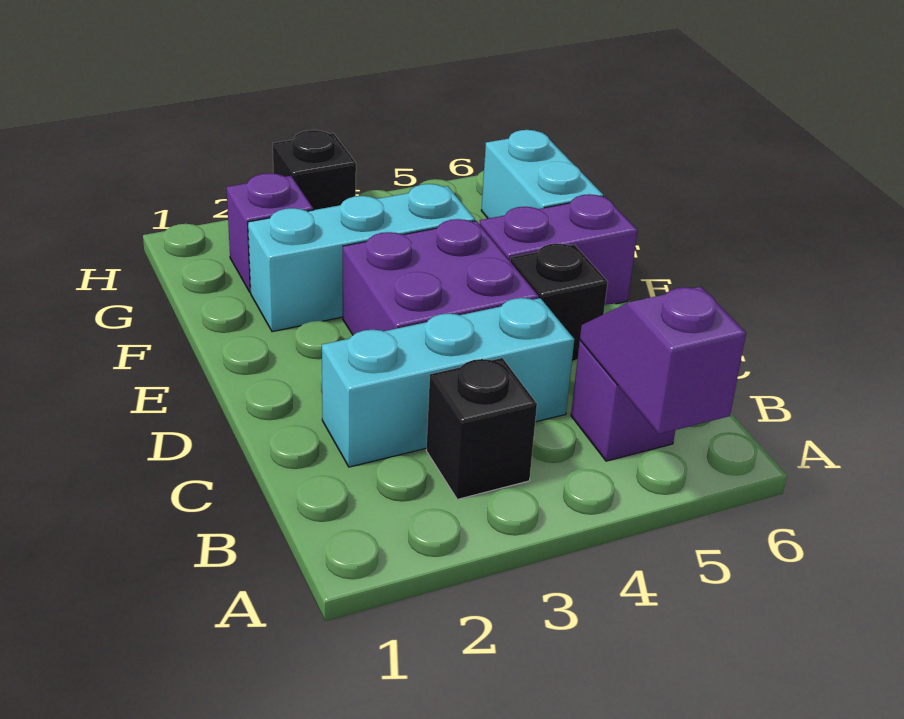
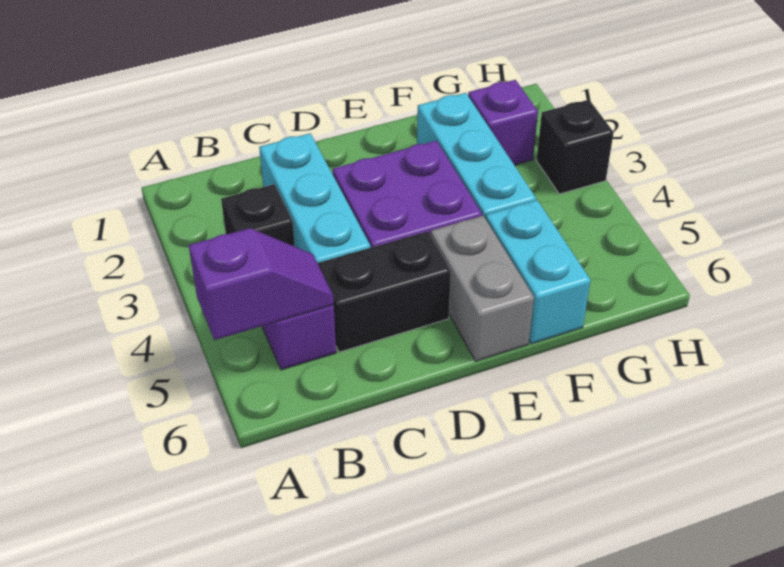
black 1x1 brick [510,243,608,361] -> black 1x2 brick [318,231,451,352]
purple 1x2 brick [480,194,638,305] -> grey 1x2 brick [431,216,534,361]
cyan 1x2 brick [481,130,603,218] -> cyan 1x2 brick turned to [486,200,591,344]

